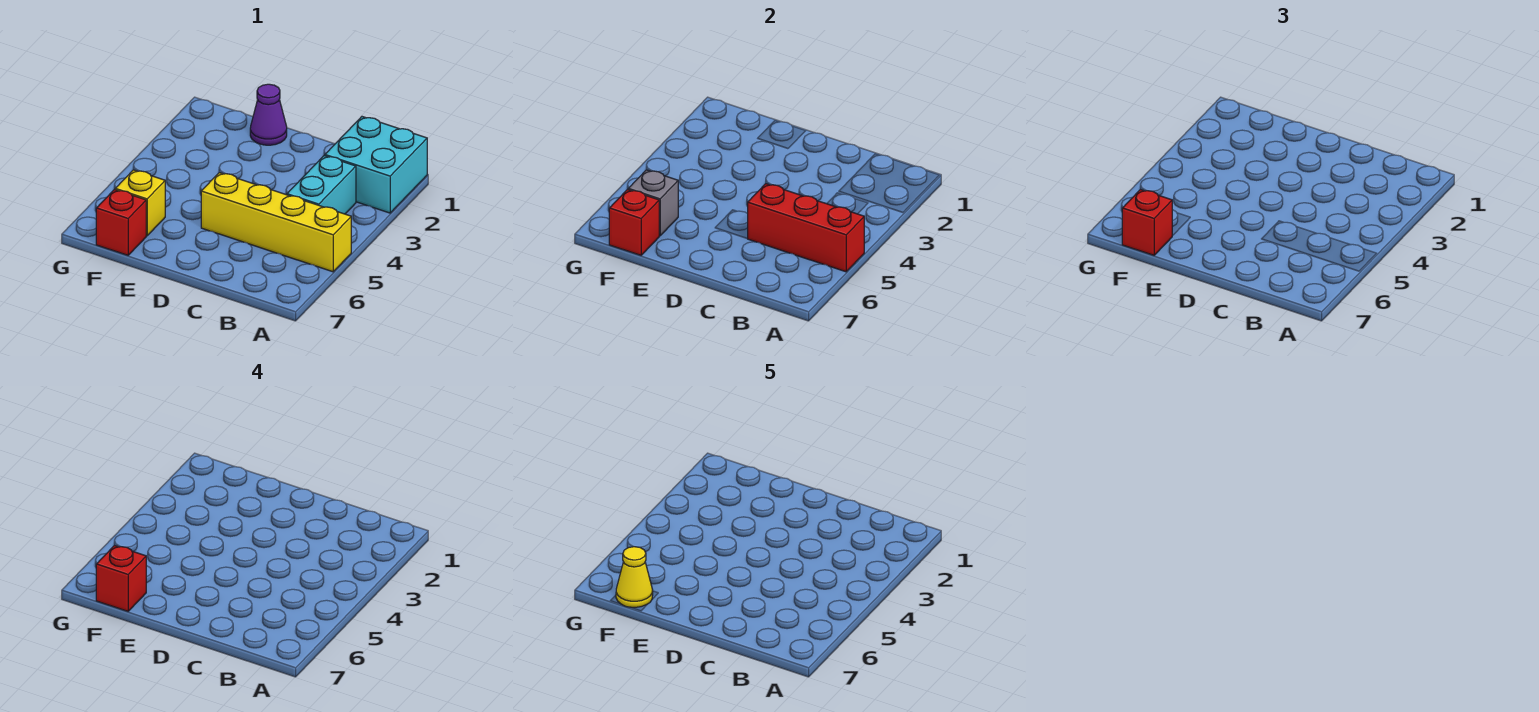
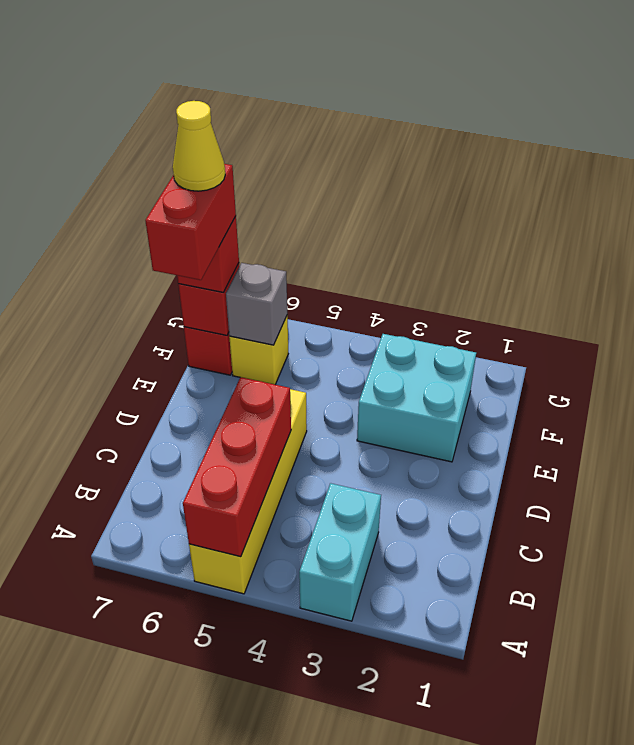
cyan 2x2 brick [325,117,427,213] -> cyan 2x2 brick moved to [357,334,476,462]
cyan 1x2 brick [287,156,356,214] -> cyan 1x2 brick turned to [299,483,381,621]
purple 1x1 cone [250,84,287,145] -> none
red 1x1 brick [96,545,146,611] -> red 1x2 brick [145,164,236,280]

